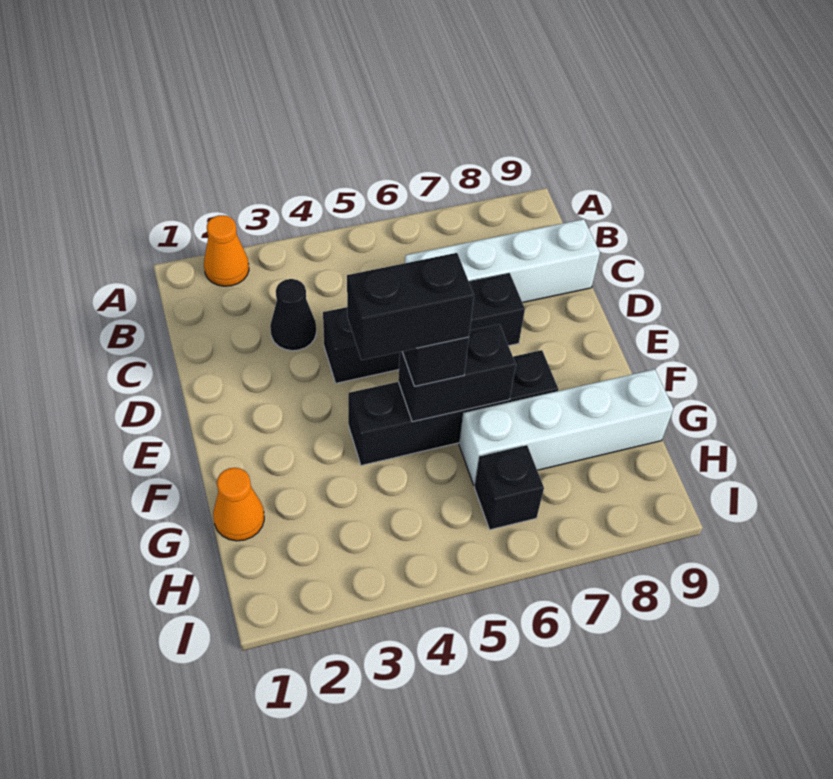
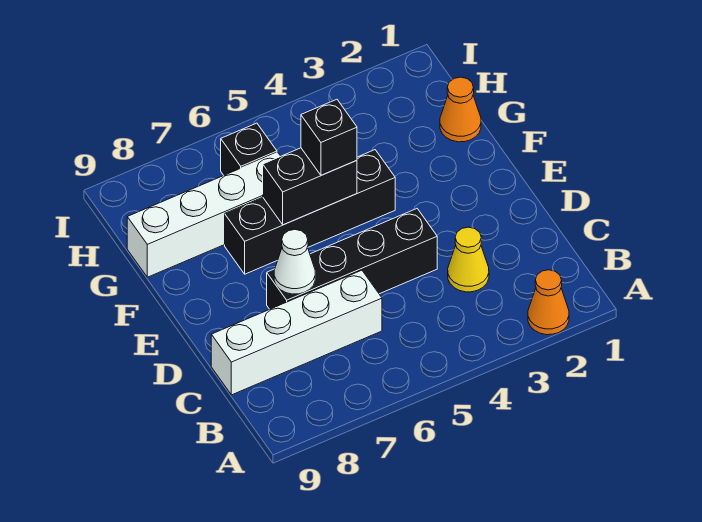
black 1x1 cone [270,279,316,351] -> yellow 1x1 cone [448,227,489,292]
none -> white 1x1 cone [274,230,315,294]
black 1x2 brick [347,253,474,360] -> none

